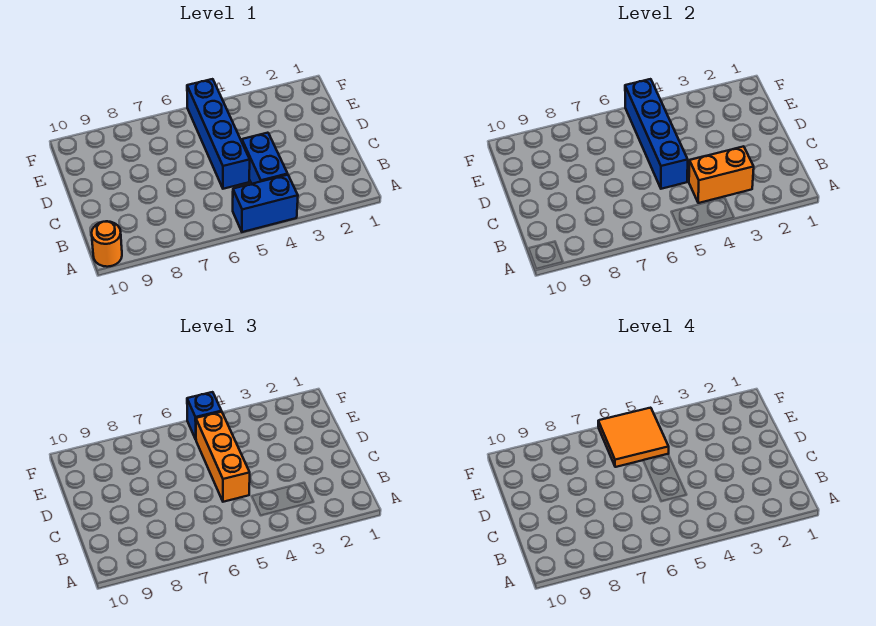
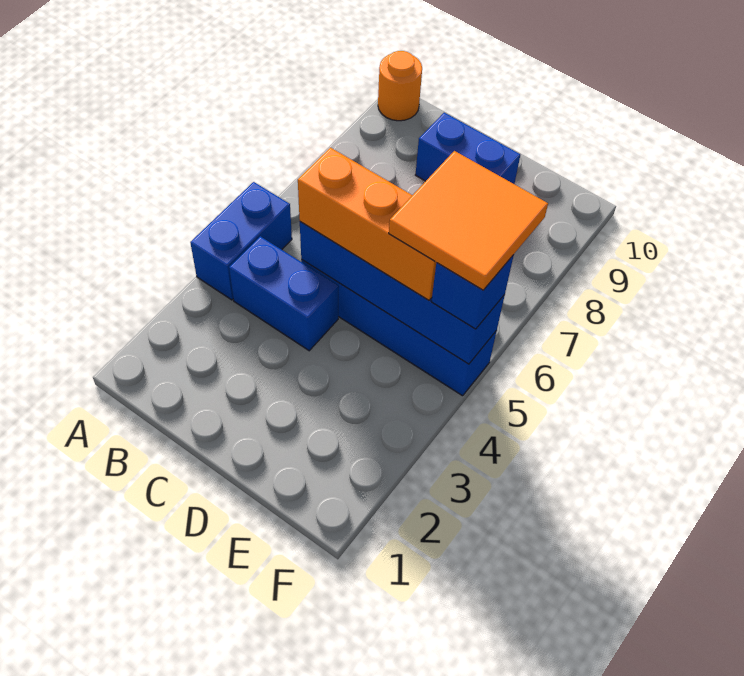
orange 1x2 brick [689,146,754,203] -> none
none -> blue 1x2 brick [416,113,520,184]

